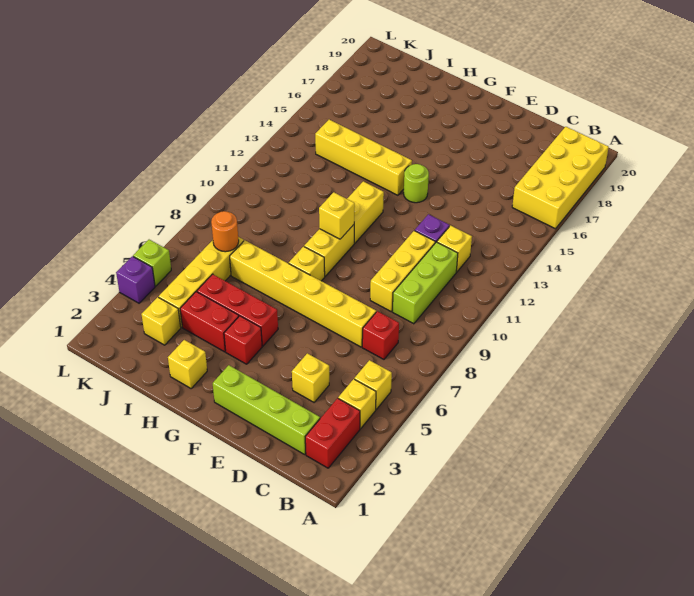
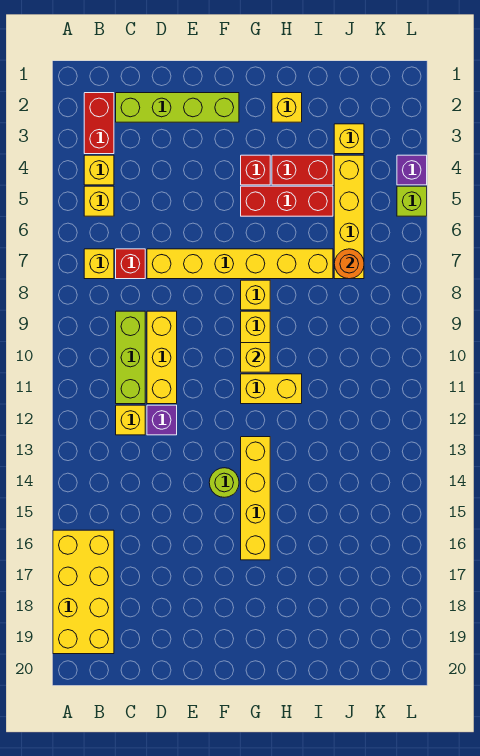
yellow 1x1 brick [292,353,329,402] -> yellow 1x1 brick moved to [84,249,114,279]
yellow 1x2 brick [347,181,384,243] -> yellow 1x2 brick turned to [241,374,302,404]
yellow 1x4 brick [315,120,412,195] -> yellow 1x4 brick turned to [241,437,270,560]

